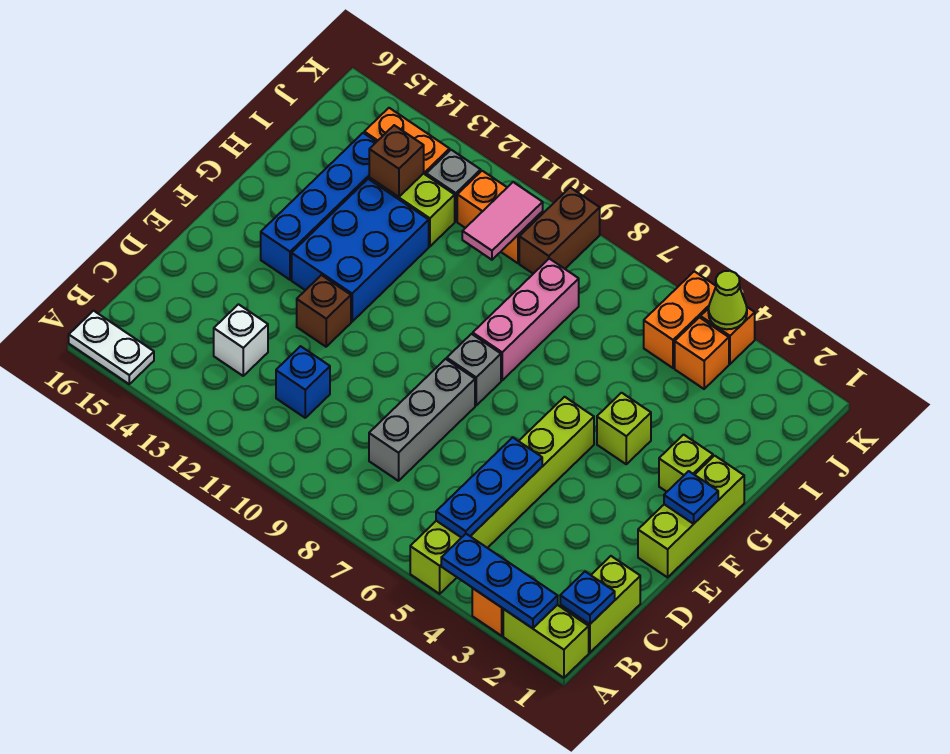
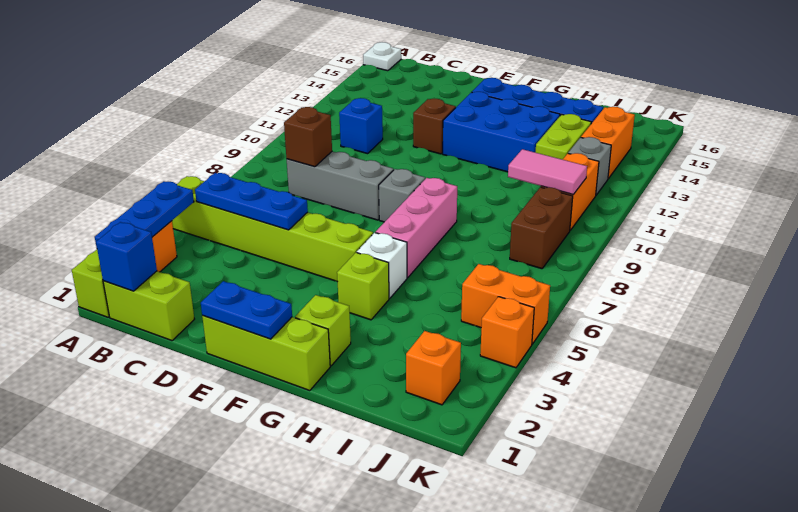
white 1x2 plate [69,311,154,384] -> white 1x1 plate [363,42,401,71]
blue 1x1 plate [560,572,615,624] -> blue 1x1 brick [96,222,157,291]
white 1x1 brick [214,304,268,376] -> white 1x1 brick moved to [357,233,407,298]
blue 1x1 plate [664,471,718,524] -> blue 1x2 plate [201,281,292,339]
pink 1x3 brick [473,259,579,380] -> pink 1x3 brick turned to [376,178,457,278]
brown 1x1 brick [369,125,424,197] -> brown 1x1 brick moved to [284,107,332,167]
orange 1x1 brick [675,317,729,389] -> orange 1x1 brick moved to [406,331,461,405]
brown 1x2 brick [519,188,600,274] -> brown 1x2 brick turned to [510,187,573,269]
lime 1x1 cone [708,271,747,329] -> none

